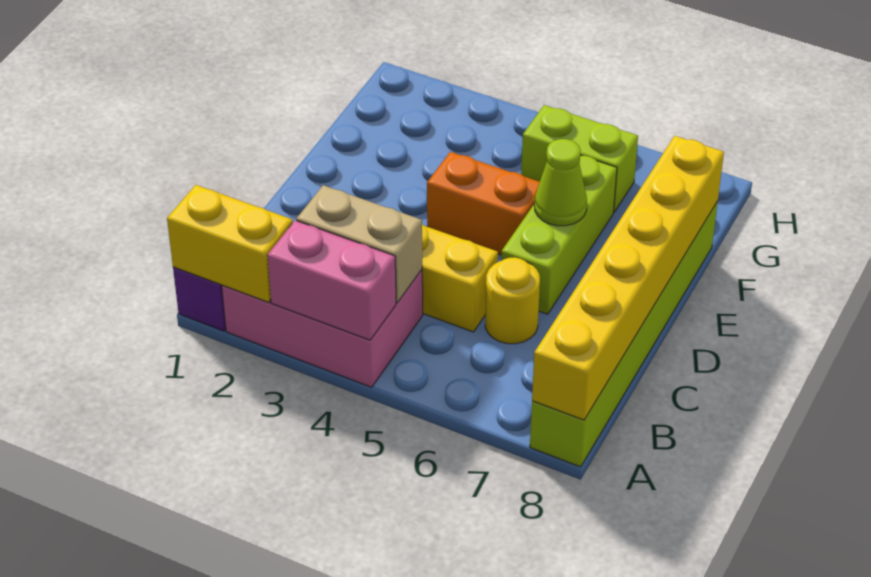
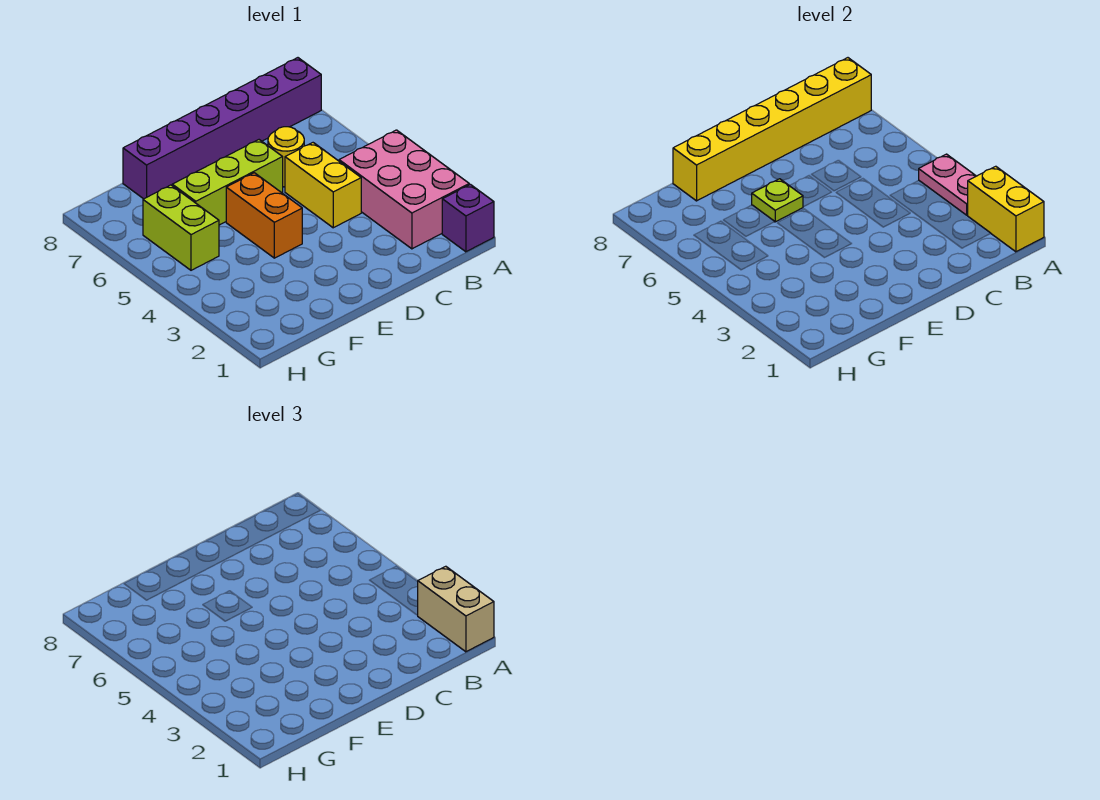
pink 1x2 brick [267,220,396,340] -> pink 1x2 plate [919,154,976,215]
lime 1x6 brick [530,202,718,467] -> purple 1x6 brick [123,58,321,199]
tan 1x2 brick [296,185,422,303] -> tan 1x2 brick moved to [417,566,494,652]
lime 1x1 cone [534,139,587,226] -> lime 1x1 plate [752,179,803,222]

